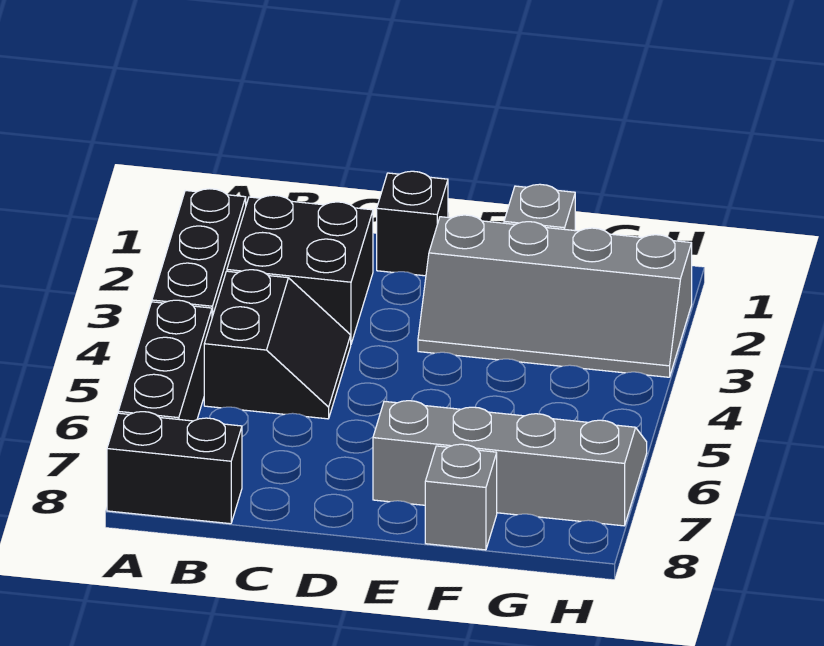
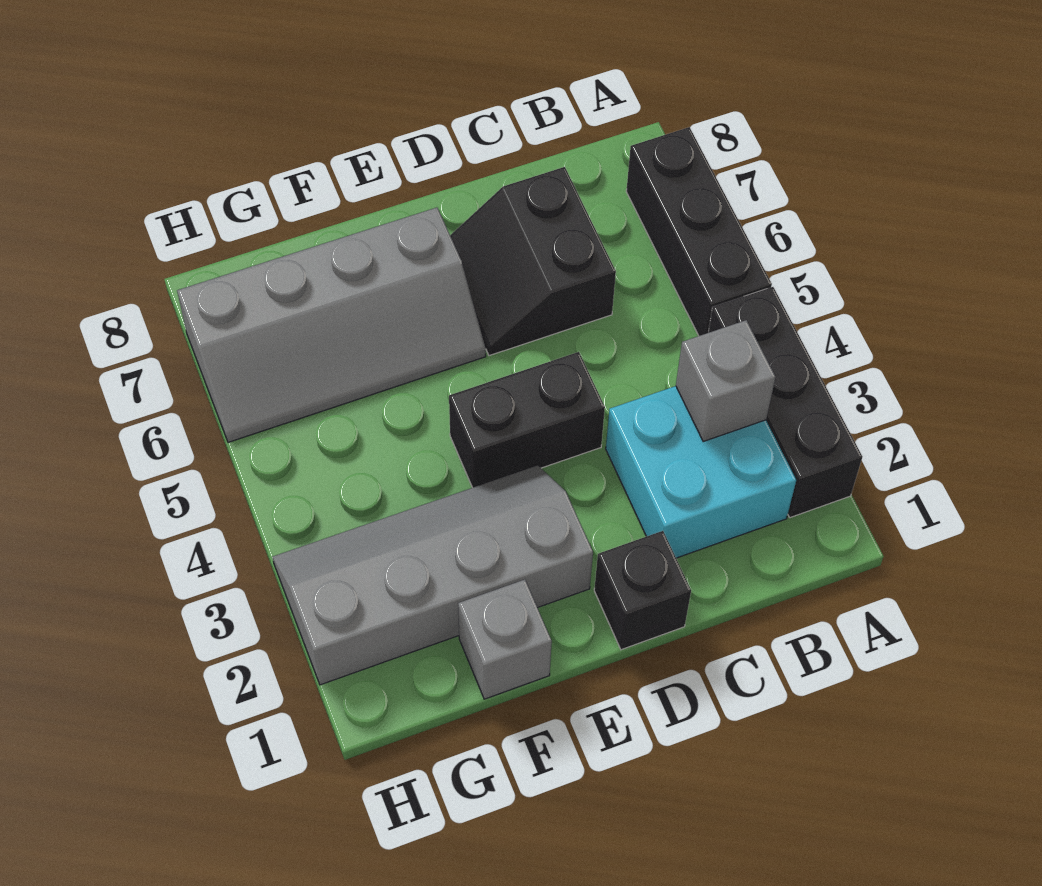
black 1x2 brick [107,412,242,524] -> black 1x2 brick moved to [449,352,605,488]
black 2x2 brick [227,195,373,344] -> cyan 2x2 brick [606,386,796,558]
black 2x2 slope [204,270,351,419] -> black 2x2 slope moved to [450,167,616,356]
grey 1x1 brick [425,444,497,550] -> grey 1x1 brick moved to [676,320,775,441]

